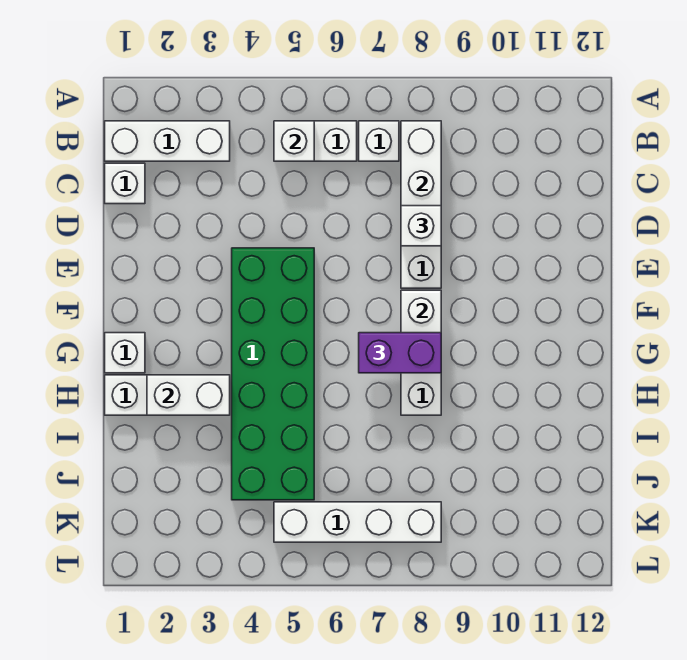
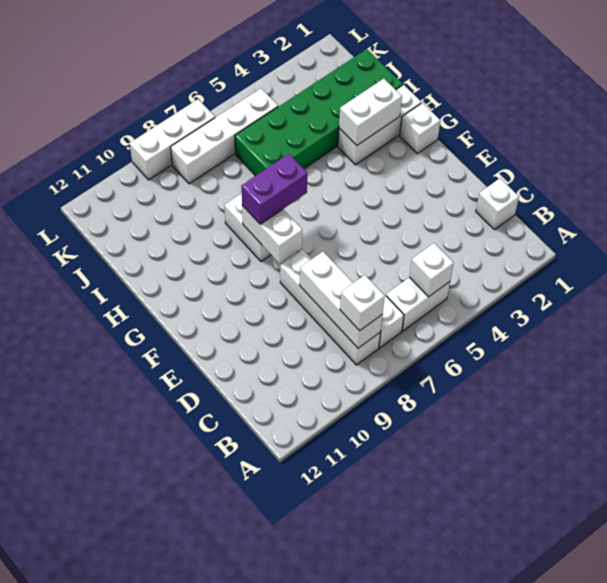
white 1x3 brick [105,121,230,161] -> white 1x3 brick moved to [130,99,215,180]
white 1x1 brick [401,206,441,246] -> white 1x1 brick moved to [340,275,385,331]
green 2x6 brick [232,248,314,500] -> green 2x6 brick turned to [235,49,403,176]

